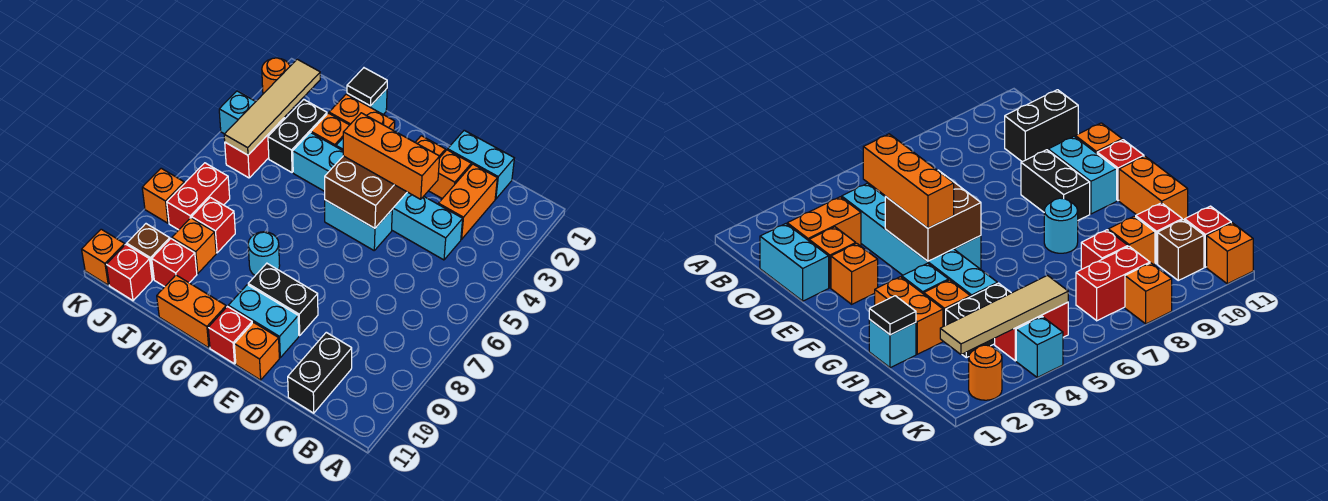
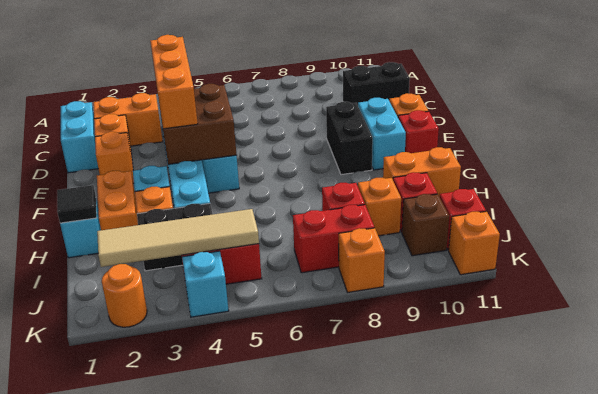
cyan 1x1 round brick [248,232,280,275] -> none
orange 1x2 brick [157,275,226,348] -> orange 1x2 brick turned to [383,147,461,196]

